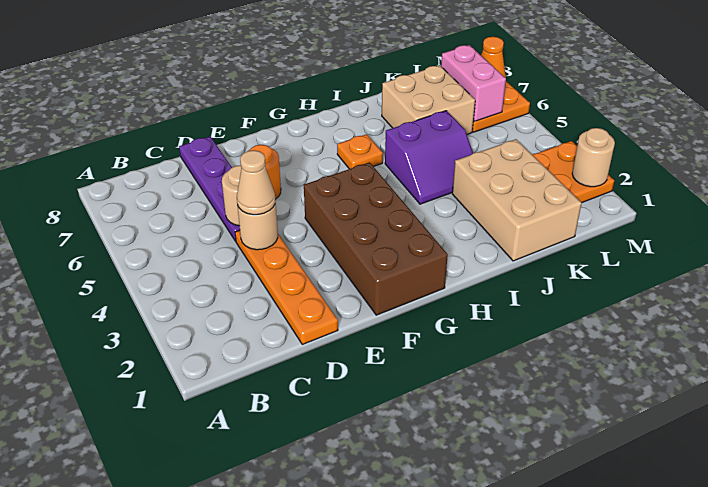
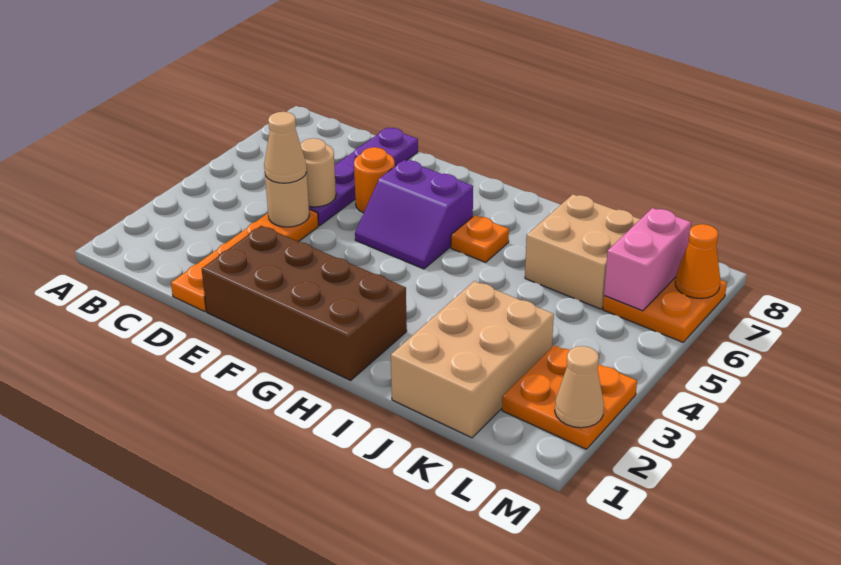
brown 2x4 brick [304,162,448,315] -> brown 2x4 brick turned to [202,226,407,380]
purple 2x2 slope [385,111,473,204] -> purple 2x2 slope moved to [355,160,473,269]
tan 1x1 round brick [572,128,615,187] -> tan 1x1 cone [555,346,604,428]

